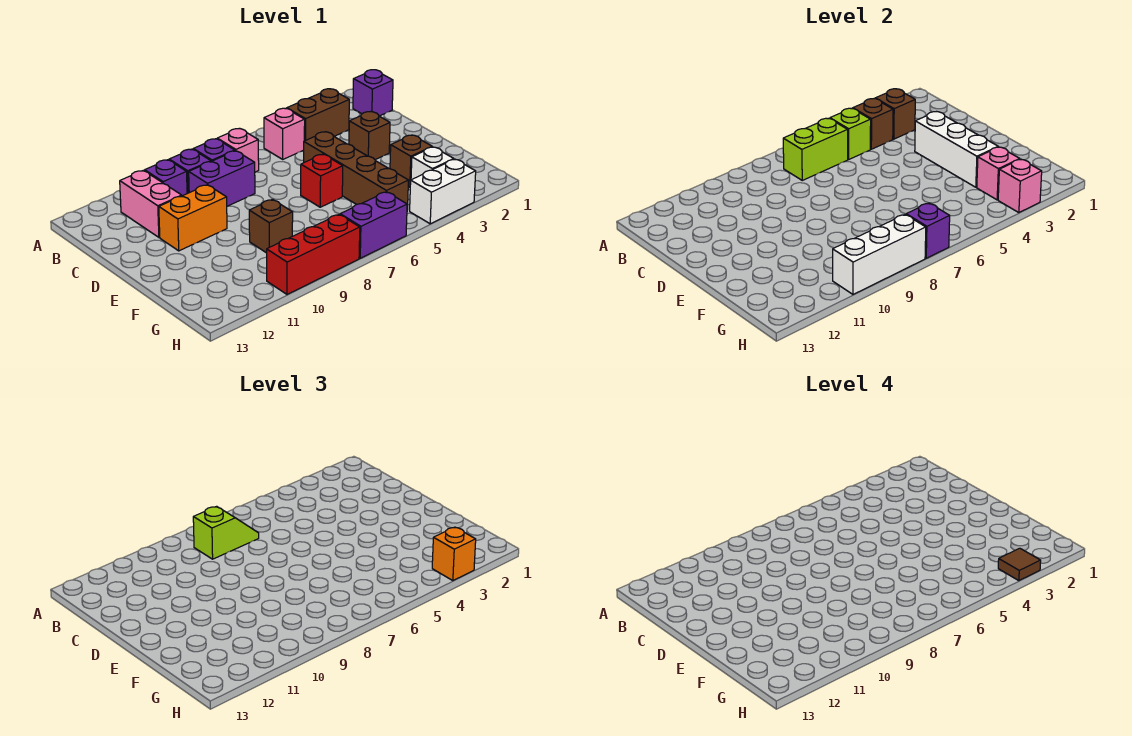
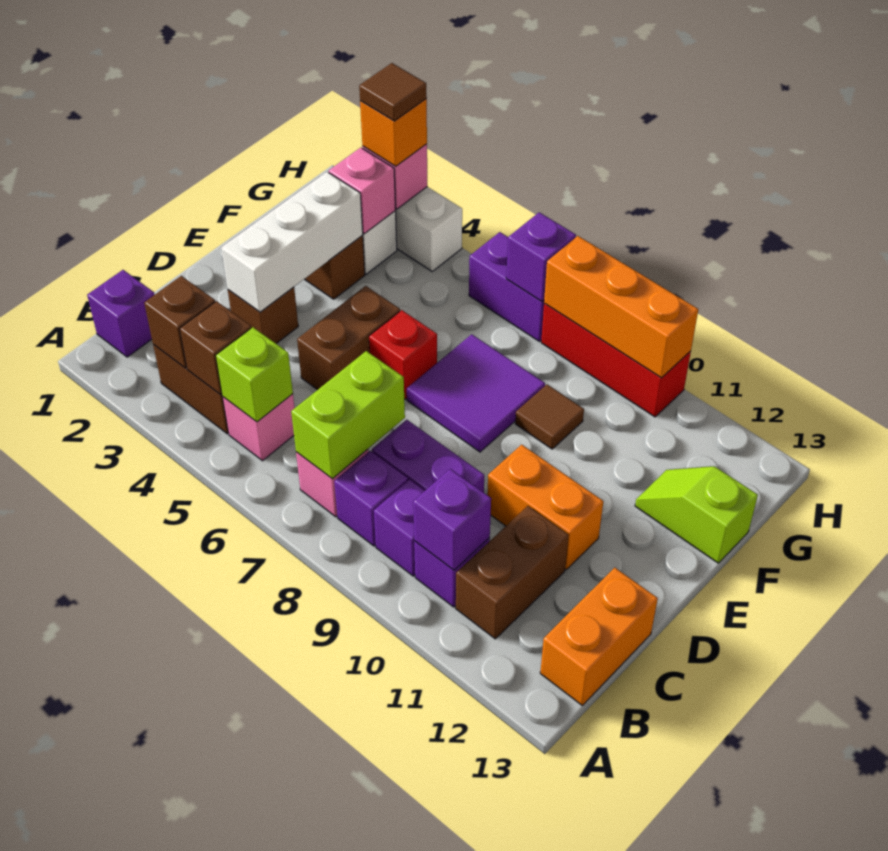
lime 1x2 brick [783,118,848,180] -> lime 1x2 brick turned to [291,351,405,479]
lime 1x2 slope [193,506,259,559] -> lime 1x2 slope moved to [635,466,758,563]
none -> purple 1x1 brick [413,469,491,570]
pink 1x2 brick [120,170,182,237] -> brown 1x2 brick [456,506,569,639]
none -> orange 1x2 brick [540,568,658,705]
brown 1x4 brick [304,132,408,210] -> brown 1x2 brick [297,286,400,390]
none -> purple 2x2 tile [407,334,545,452]
brown 1x1 brick [249,199,293,253] -> brown 1x1 tile [515,385,584,449]
white 1x3 brick [833,215,926,294] -> orange 1x3 brick [544,236,698,378]

